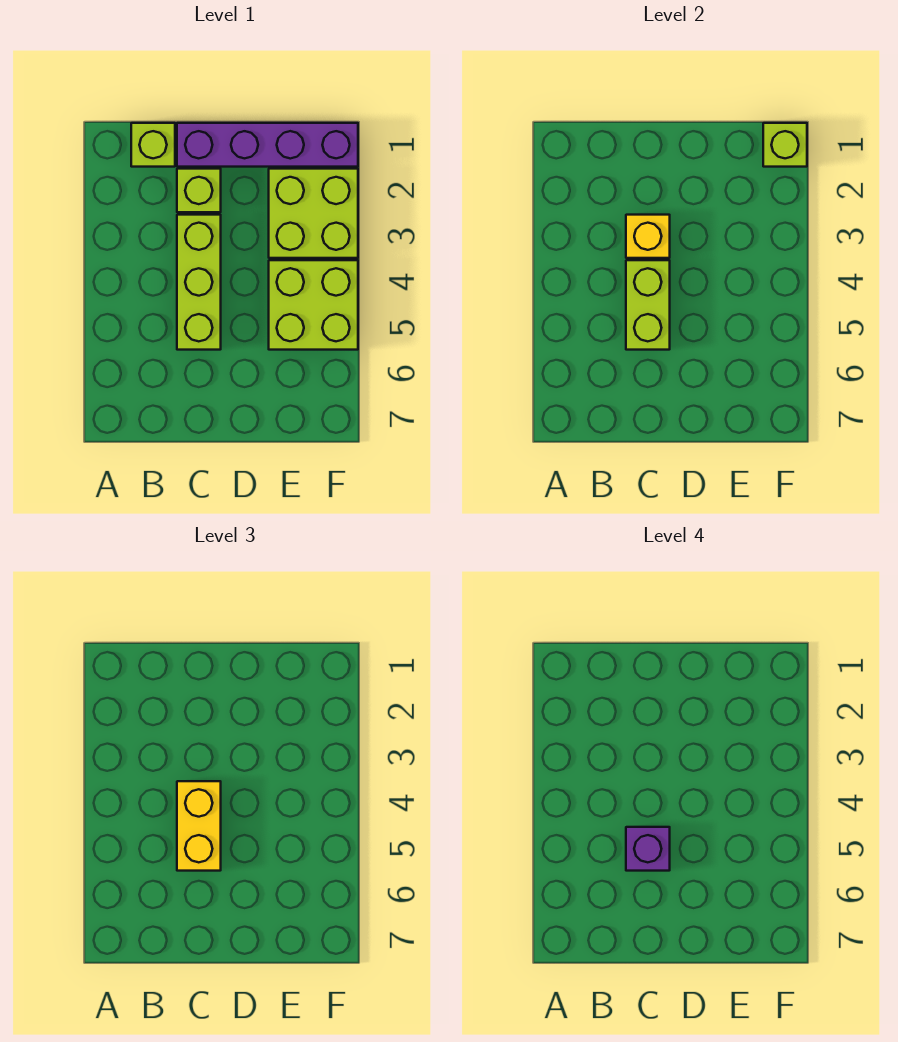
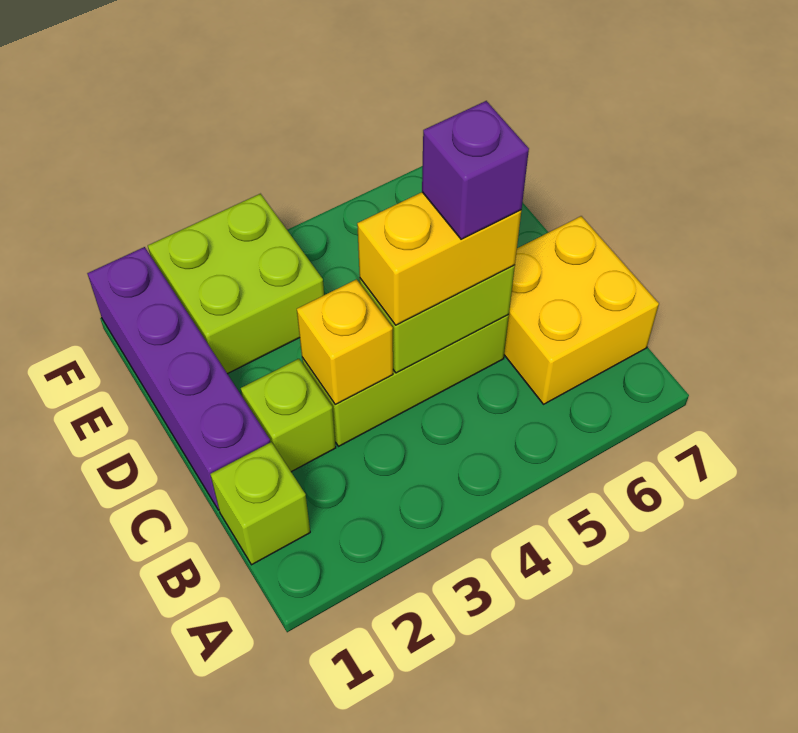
none -> yellow 2x2 brick [504,216,659,404]
lime 2x2 brick [269,260,358,350] -> none
lime 1x1 brick [763,123,807,167] -> none

